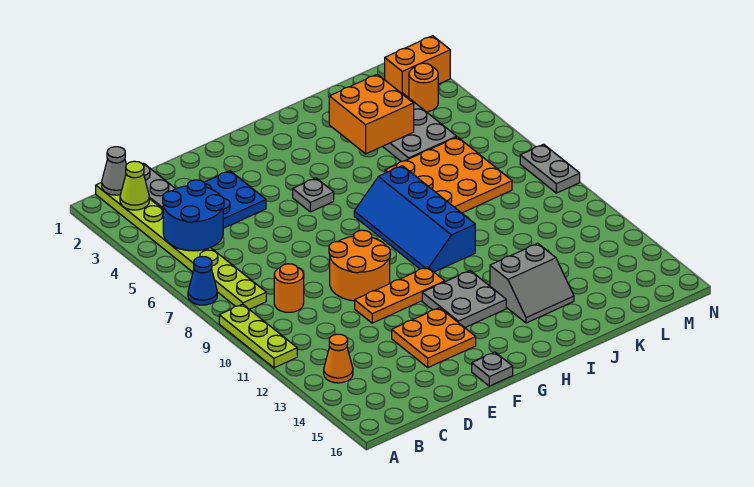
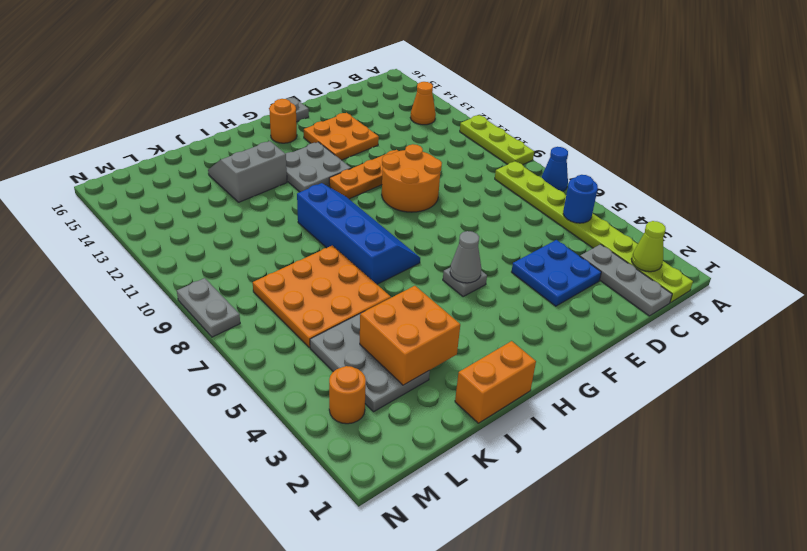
grey 1x1 cone [102,147,127,195] -> grey 1x1 cone moved to [450,231,481,283]
blue 2x2 round brick [163,180,224,251] -> blue 1x1 round brick [563,175,598,223]
orange 1x1 round brick [274,264,304,312] -> orange 1x1 round brick moved to [269,99,297,143]
orange 1x2 brick [385,36,450,98] -> orange 1x2 brick moved to [455,341,536,423]

